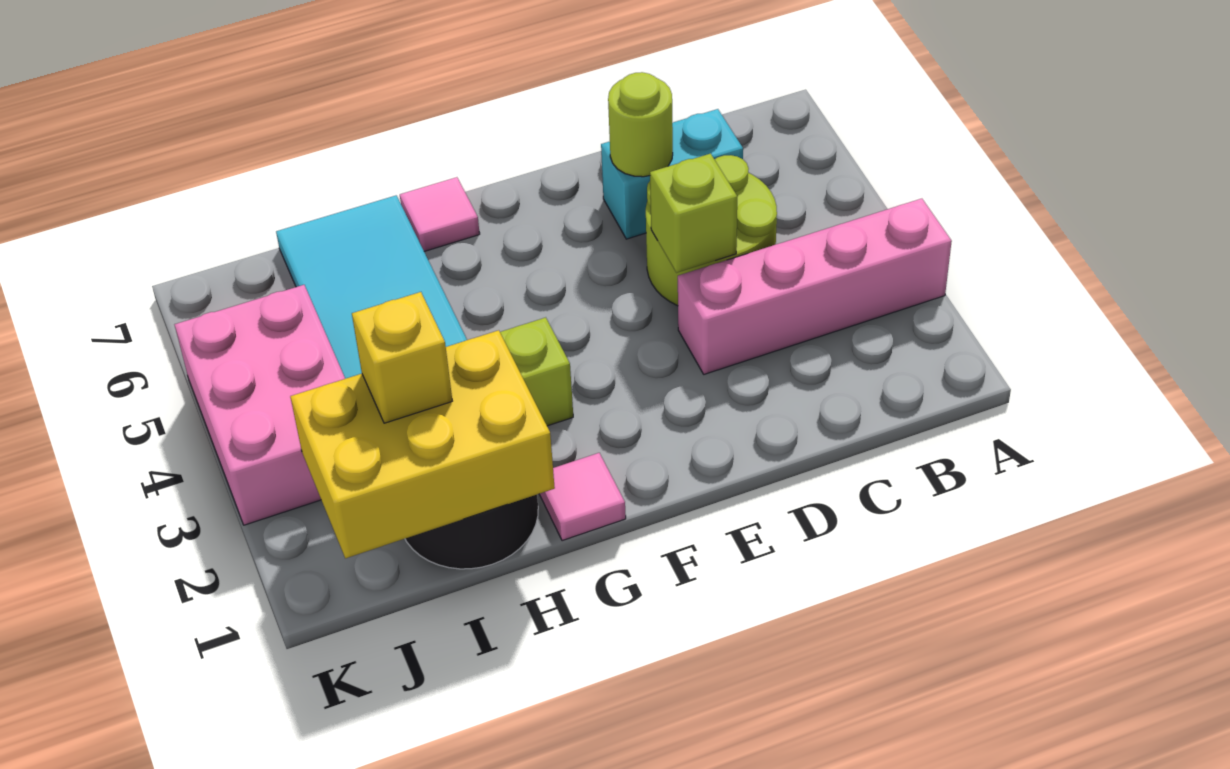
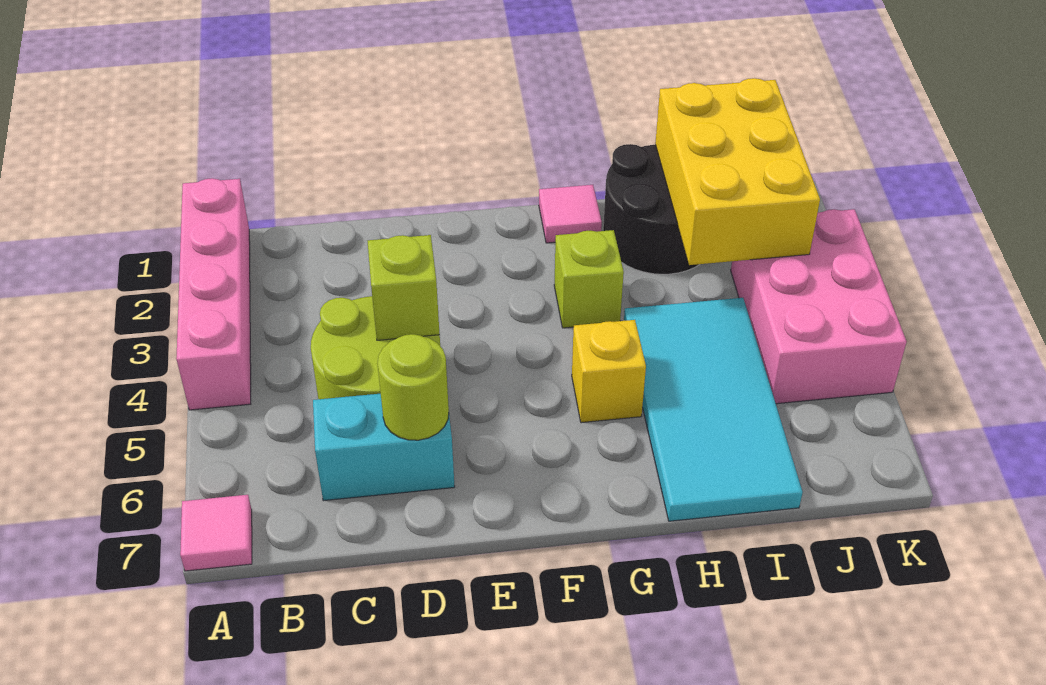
pink 1x4 brick [678,199,952,374] -> pink 1x4 brick turned to [176,178,251,410]
pink 1x1 tile [400,177,480,251] -> pink 1x1 tile moved to [180,495,252,571]
yellow 2x3 brick [290,330,555,558] -> yellow 2x3 brick turned to [655,78,820,265]
yellow 1x1 brick [352,292,452,423] -> yellow 1x1 brick moved to [572,320,646,423]

